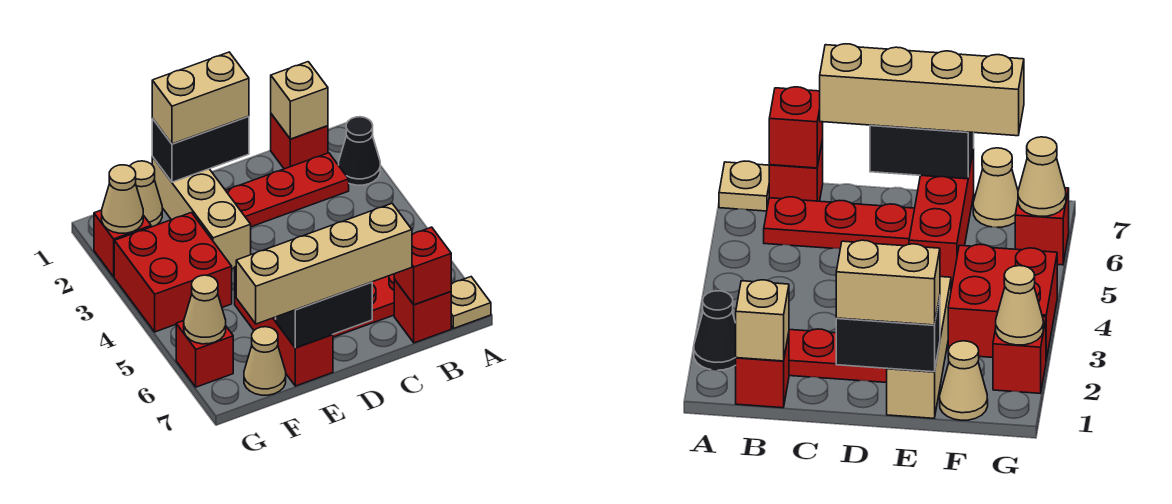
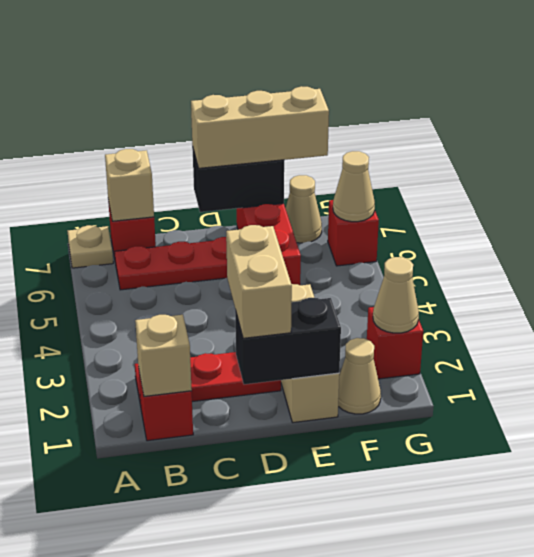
black 1x1 cone [339,117,380,185] -> none
red 1x1 brick [394,227,451,305] -> tan 1x1 brick [105,149,154,221]
tan 1x4 brick [236,204,412,324] -> tan 1x3 brick [191,86,329,168]
tan 1x2 brick [152,52,249,144] -> tan 1x2 brick turned to [226,225,292,338]
red 2x2 brick [114,213,232,332] -> none

